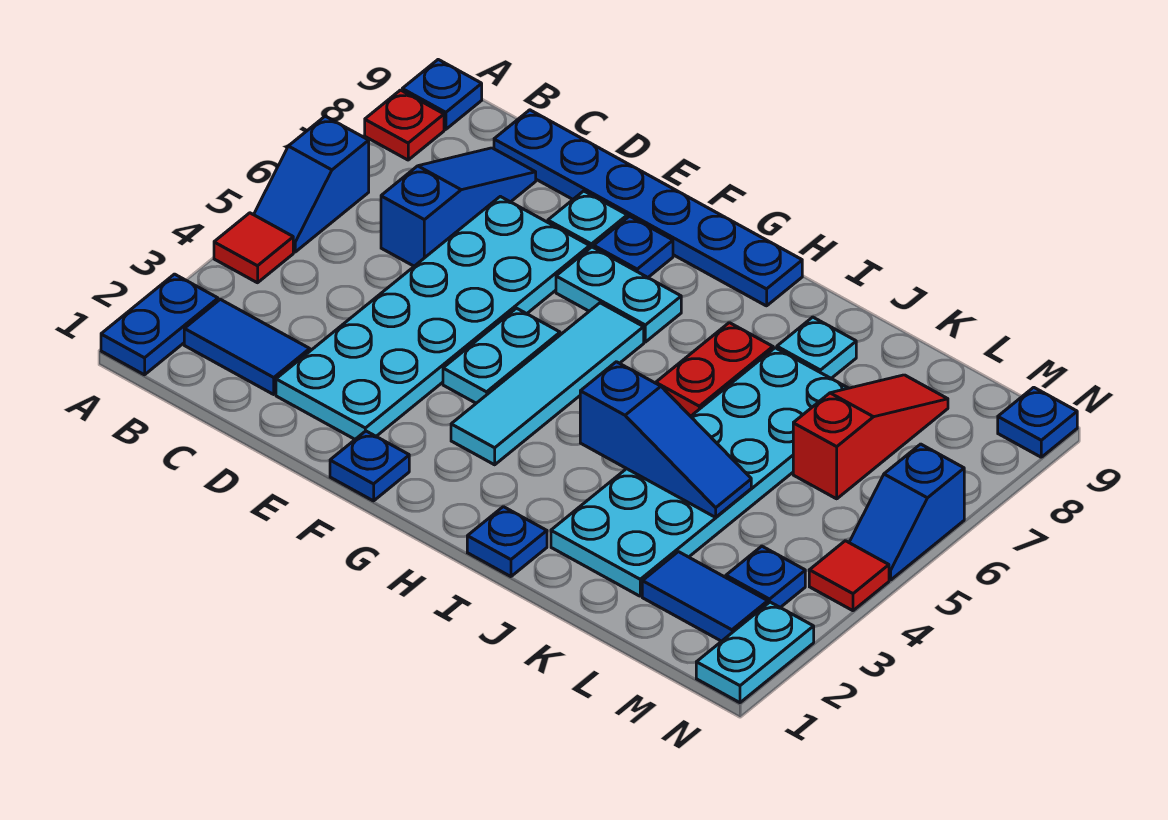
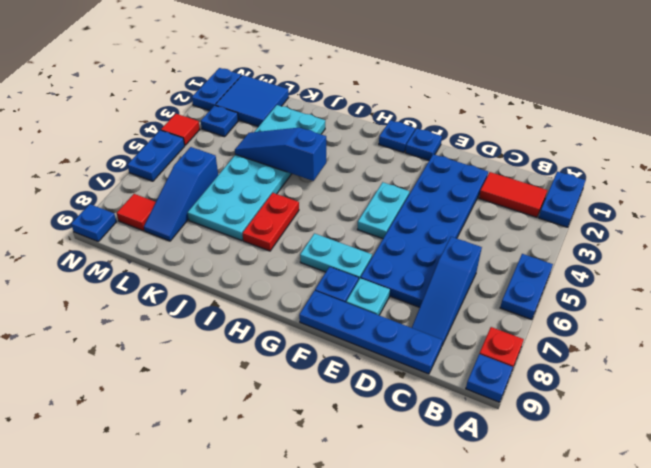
red 1x1 tile [214,213,293,283] -> red 1x1 tile moved to [117,194,156,231]
blue 1x2 slope [254,116,369,252] -> blue 1x2 plate [500,254,553,320]
blue 1x2 tile [184,299,310,394] -> red 1x2 tile [479,172,547,217]
blue 1x6 plate [494,110,802,306] -> blue 1x4 plate [299,291,443,374]
cyan 2x6 plate [276,196,590,439] -> blue 2x6 plate [361,154,488,307]
cyan 1x4 tile [451,303,644,465] -> none
blue 1x1 plate [467,507,547,577] -> blue 1x1 plate moved to [379,120,415,152]
cyan 1x1 plate [777,317,856,378] -> none
blue 1x2 tile [642,552,768,641] -> blue 2x2 tile [215,75,289,127]
red 1x3 slope [793,375,948,499] -> blue 1x3 slope [144,147,218,241]
cyan 1x2 plate [696,602,814,703] -> blue 1x2 plate [192,68,241,111]
blue 1x2 slope [849,444,964,580] -> blue 1x2 plate [128,130,185,181]

